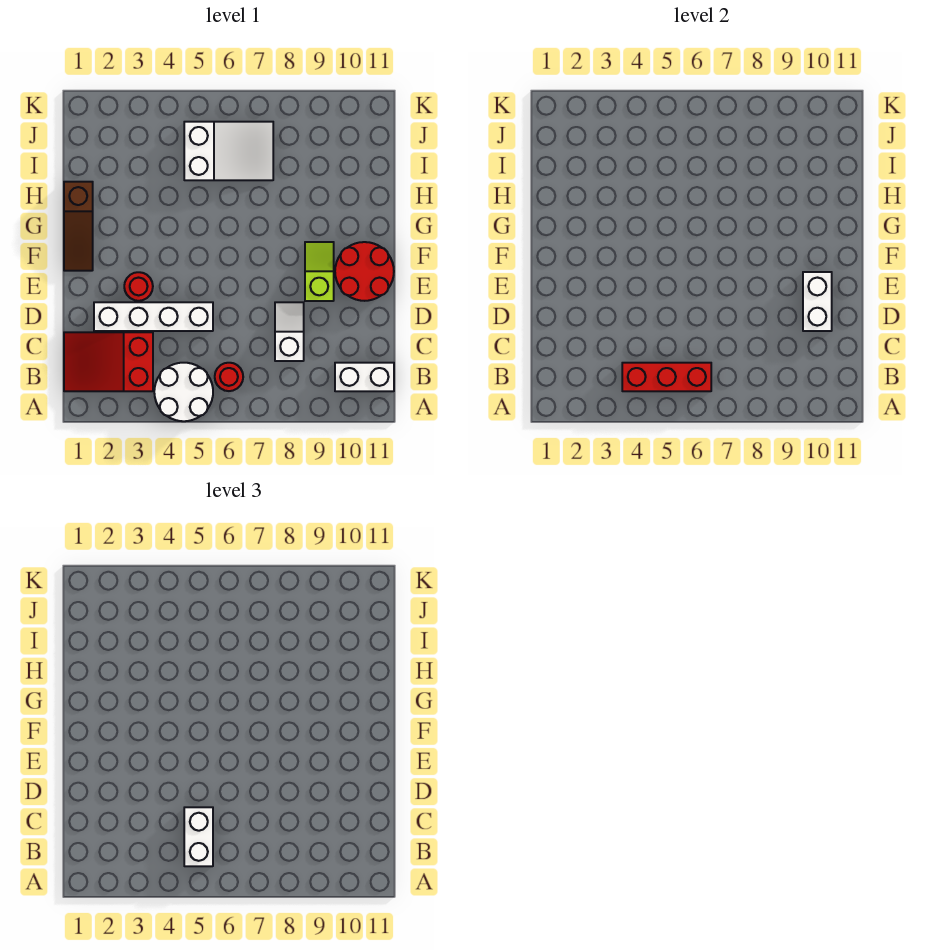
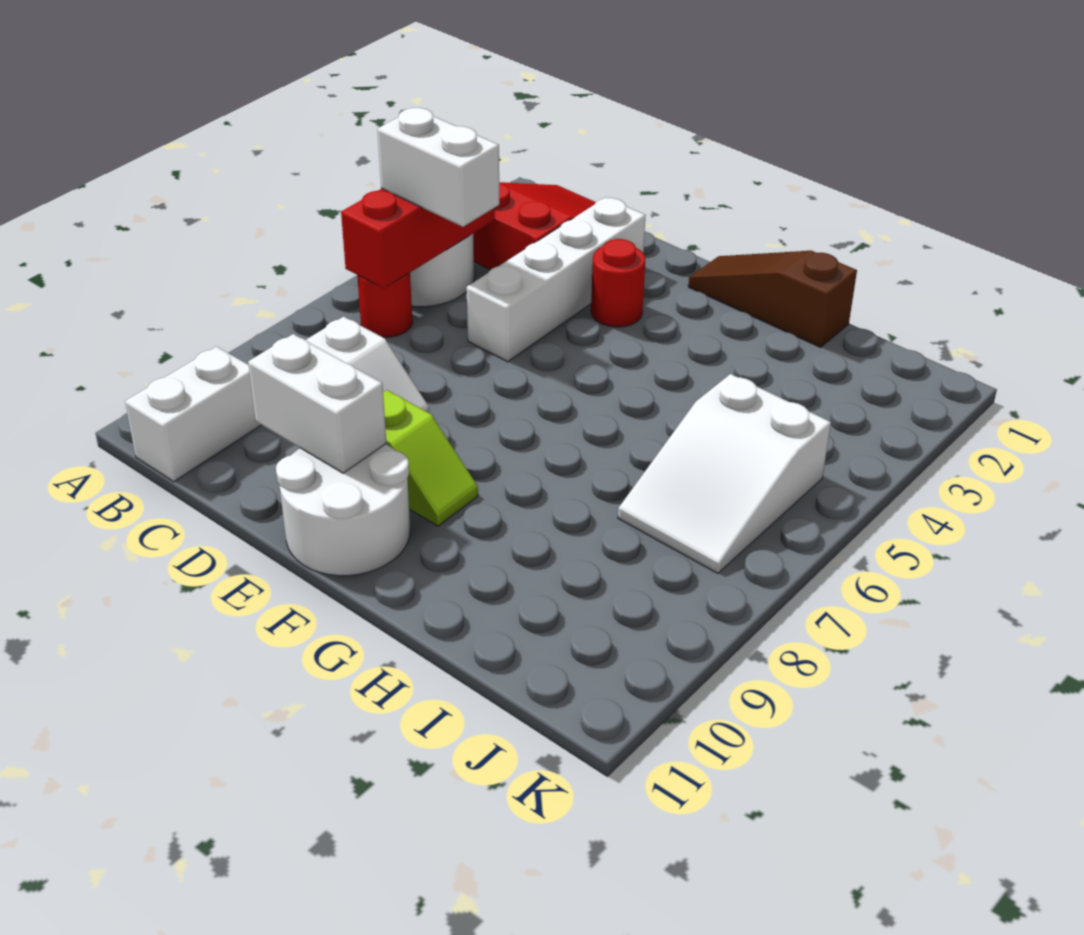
red 2x2 round brick [335,242,394,301] -> white 2x2 round brick [276,444,410,576]

